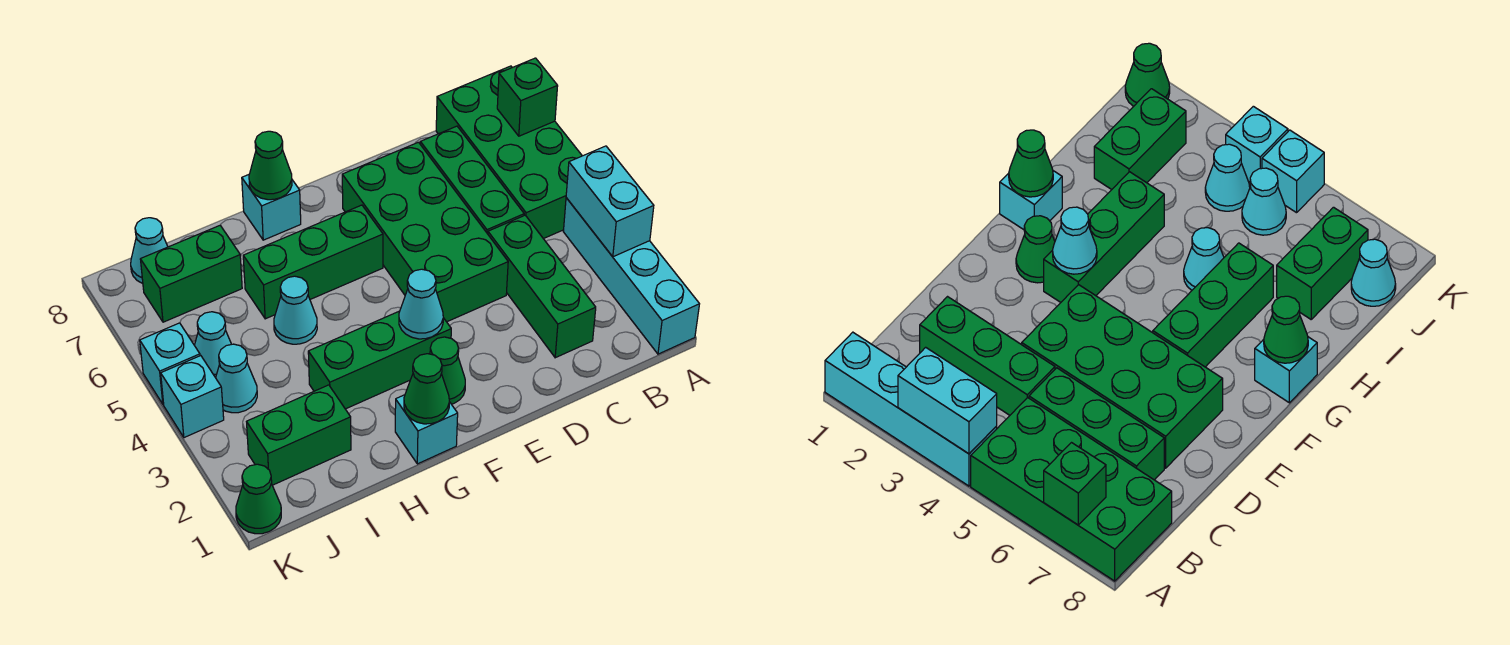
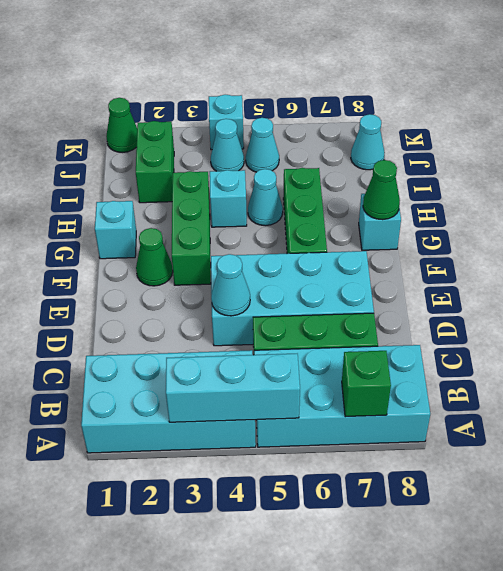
cyan 1x4 brick [563,198,699,354] -> cyan 2x4 brick [81,350,256,453]
cyan 1x2 brick [566,146,654,257] -> cyan 1x3 brick [166,354,300,422]
green 2x4 brick [436,66,582,239] -> cyan 2x4 brick [254,345,430,447]
green 1x3 brick [488,215,596,358] -> none
green 2x4 brick [342,142,508,322] -> cyan 2x4 brick [211,251,374,346]
cyan 1x1 cone [399,269,443,339] -> cyan 1x1 cone moved to [211,254,250,316]
green 1x1 cone [404,354,449,424] -> none
green 1x2 brick [140,225,242,322] -> none
cyan 1x1 brick [140,323,200,404] -> cyan 1x1 brick moved to [210,170,247,227]

